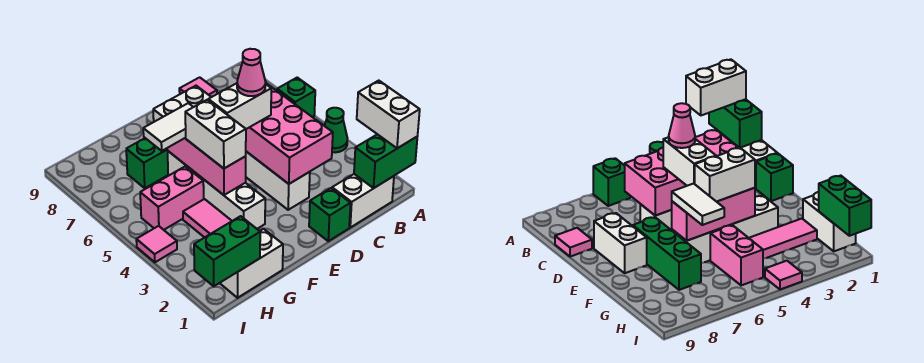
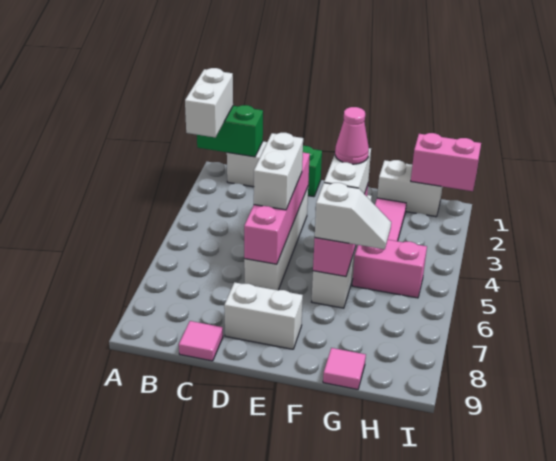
green 1x1 cone [324,108,347,152] -> none
green 1x1 brick [277,78,315,117] -> none
pink 2x4 brick [246,83,333,184] -> pink 1x4 brick [244,153,310,264]
white 1x2 brick [208,83,271,129] -> white 1x2 brick turned to [254,133,303,210]
pink 1x1 cone [237,49,266,96] -> pink 1x1 cone moved to [335,107,369,164]
green 1x3 brick [126,138,168,188] -> none
white 1x2 tile [143,103,193,151] -> white 1x2 slope [315,183,391,249]
green 1x2 brick [194,216,260,286] -> pink 1x2 brick [411,133,481,191]
pink 1x1 tile [136,226,177,262] -> pink 1x1 tile moved to [323,348,366,389]

